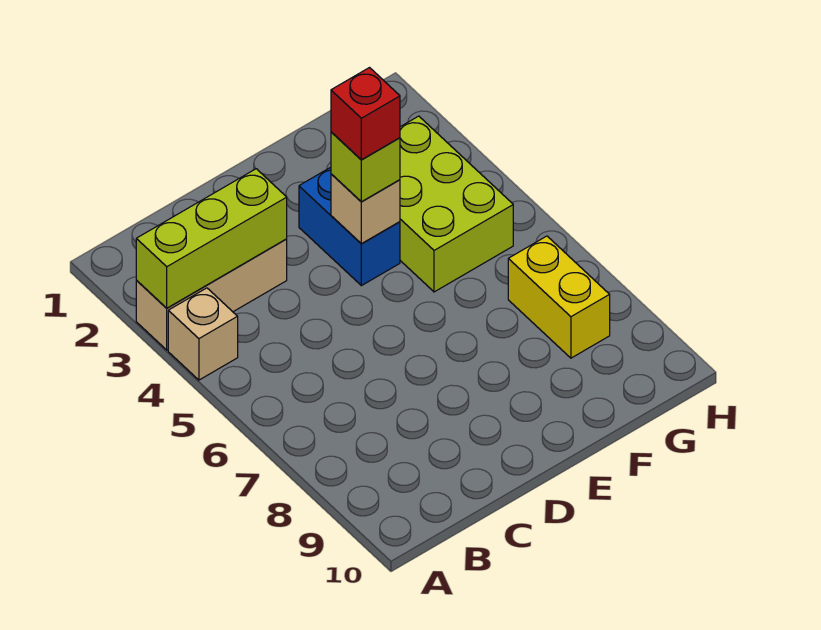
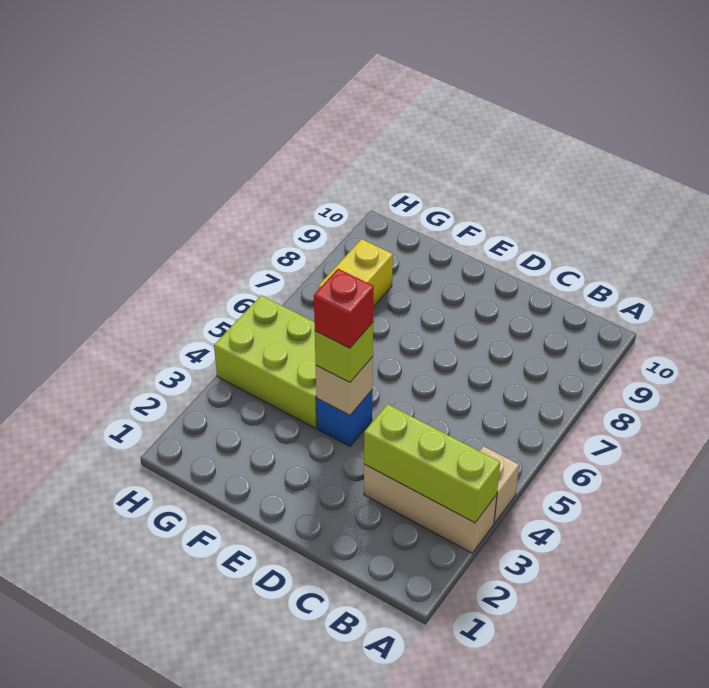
blue 1x2 brick [299,167,400,286] -> blue 1x1 brick [316,390,372,446]
lime 2x3 brick [400,116,513,292] -> lime 2x3 brick turned to [214,295,317,428]

